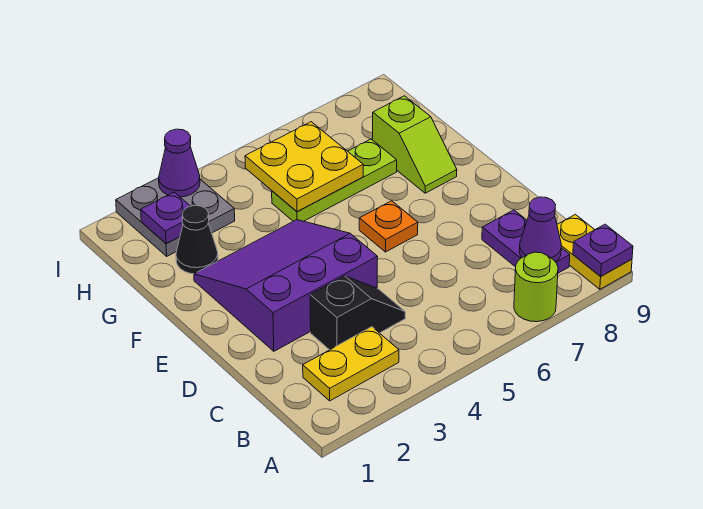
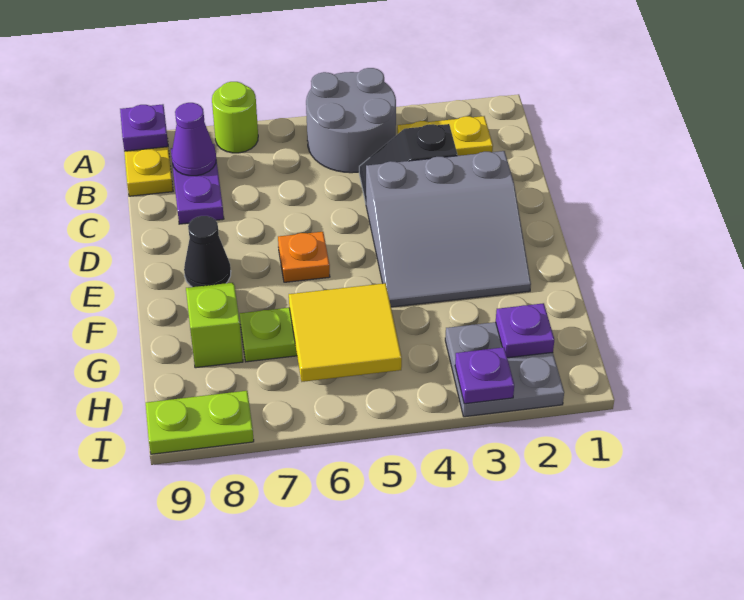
none -> grey 2x2 round brick [306,68,396,173]
purple 3x3 slope [194,220,378,351] -> grey 3x3 slope [366,151,531,307]
black 1x1 cone [176,206,218,274] -> black 1x1 cone moved to [184,216,231,287]
yellow 2x2 plate [245,122,363,212] -> yellow 2x2 tile [289,283,402,382]
purple 1x1 cone [159,129,200,197] -> purple 1x1 plate [455,347,514,404]
none -> lime 1x2 plate [146,391,254,454]

